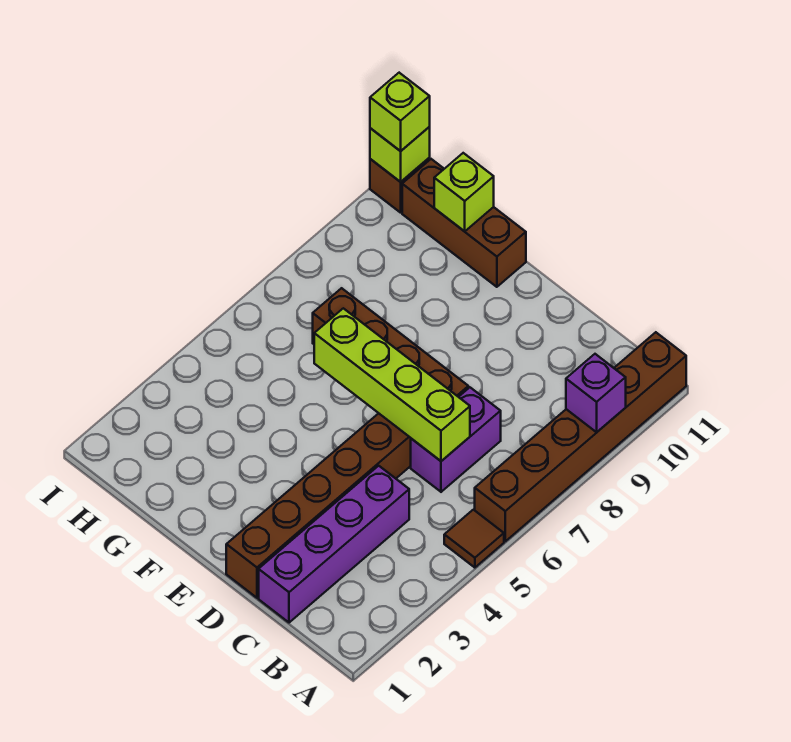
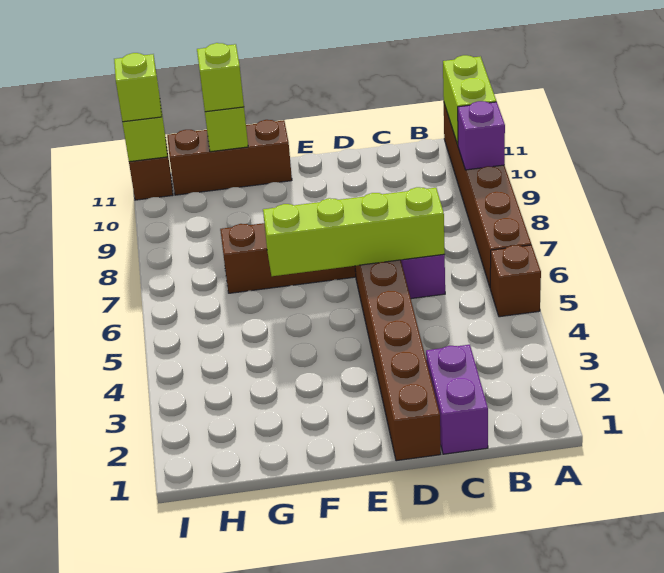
brown 1x1 tile [444,510,504,568] -> brown 1x1 brick [490,245,541,317]
none -> lime 1x2 brick [443,55,496,145]
purple 1x4 brick [259,466,409,623] -> purple 1x2 brick [426,345,488,454]
none -> lime 1x1 brick [197,43,244,112]

